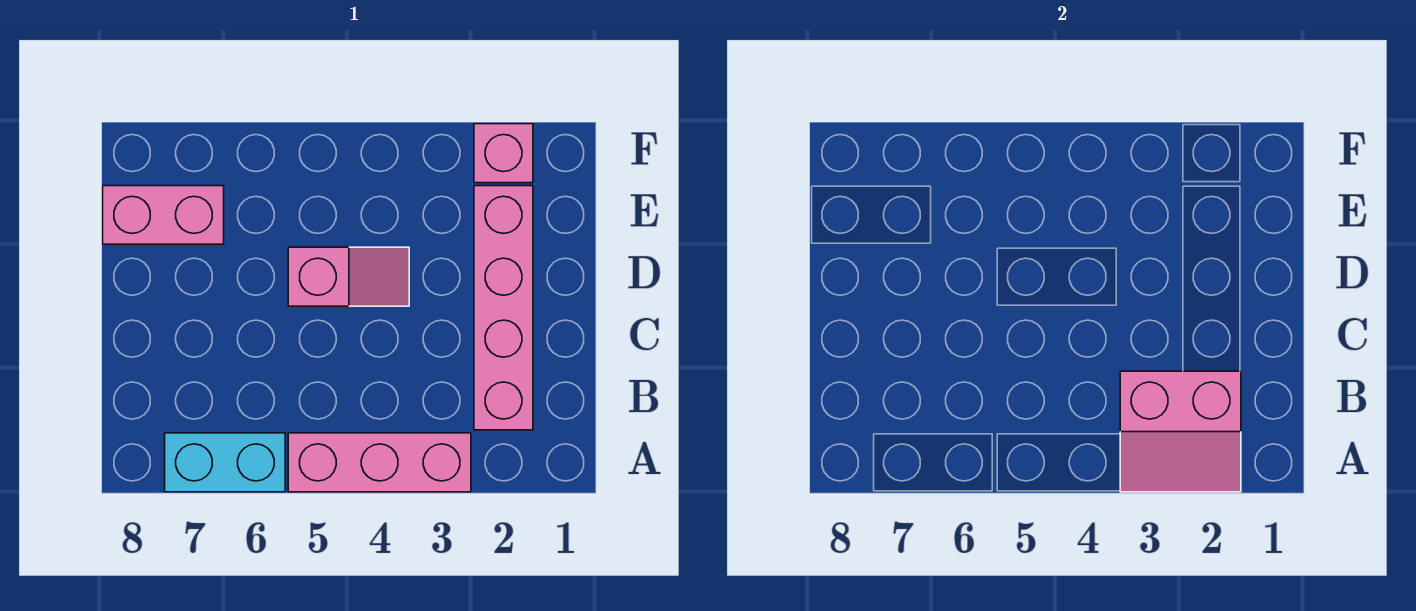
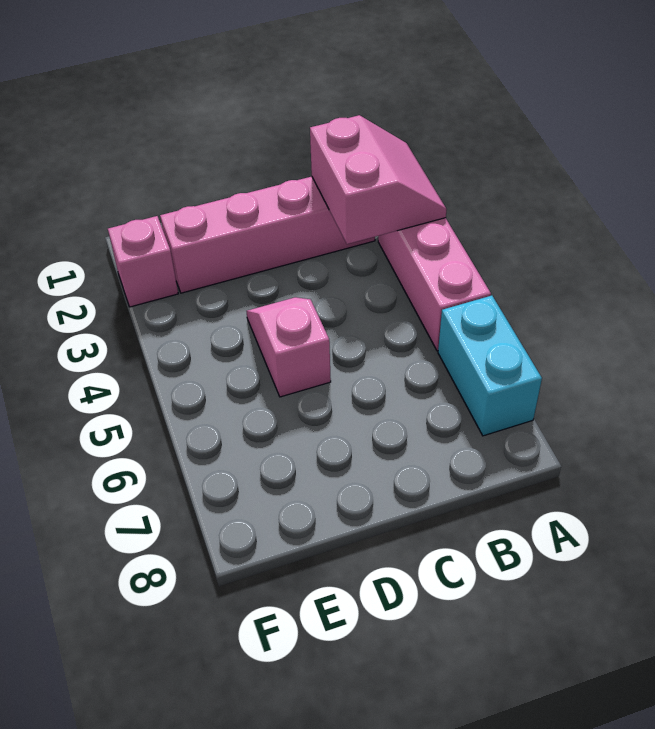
pink 1x2 brick [103,186,224,244] -> none

